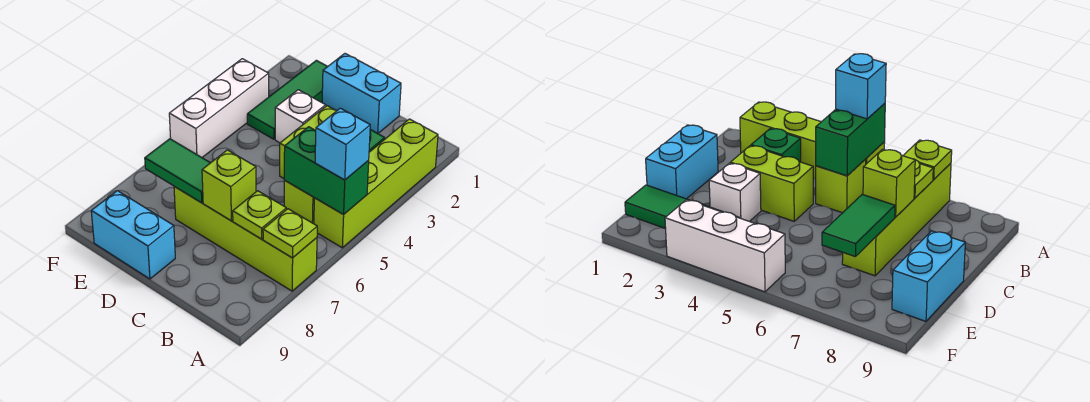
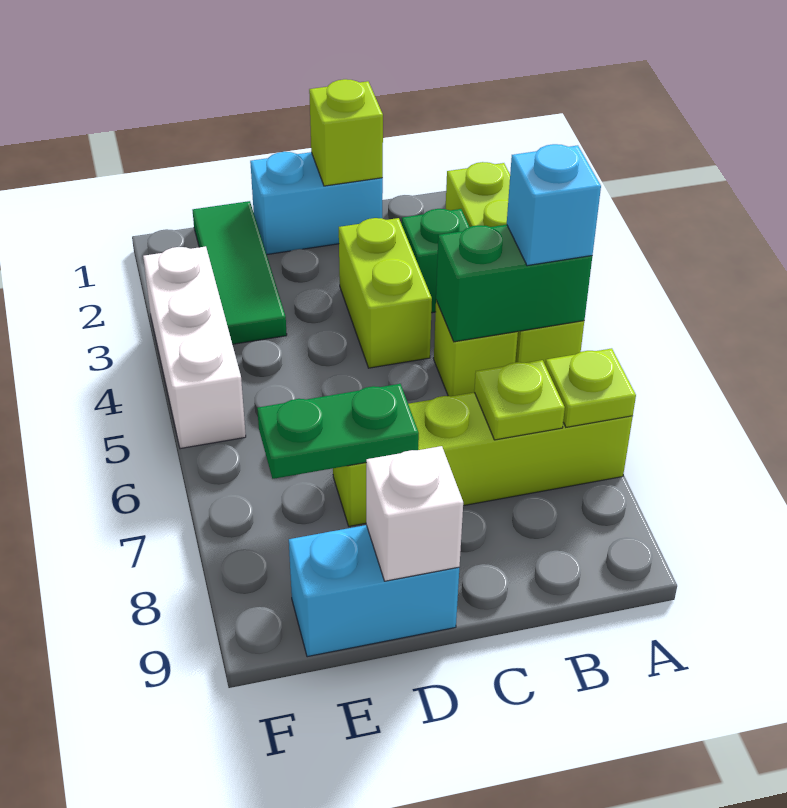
lime 1x1 brick [202,150,256,221] -> lime 1x1 brick moved to [309,79,383,186]
white 1x1 brick [275,90,326,143] -> white 1x1 brick moved to [366,446,463,581]
green 1x2 tile [145,139,210,203] -> green 1x2 plate [257,384,419,479]

